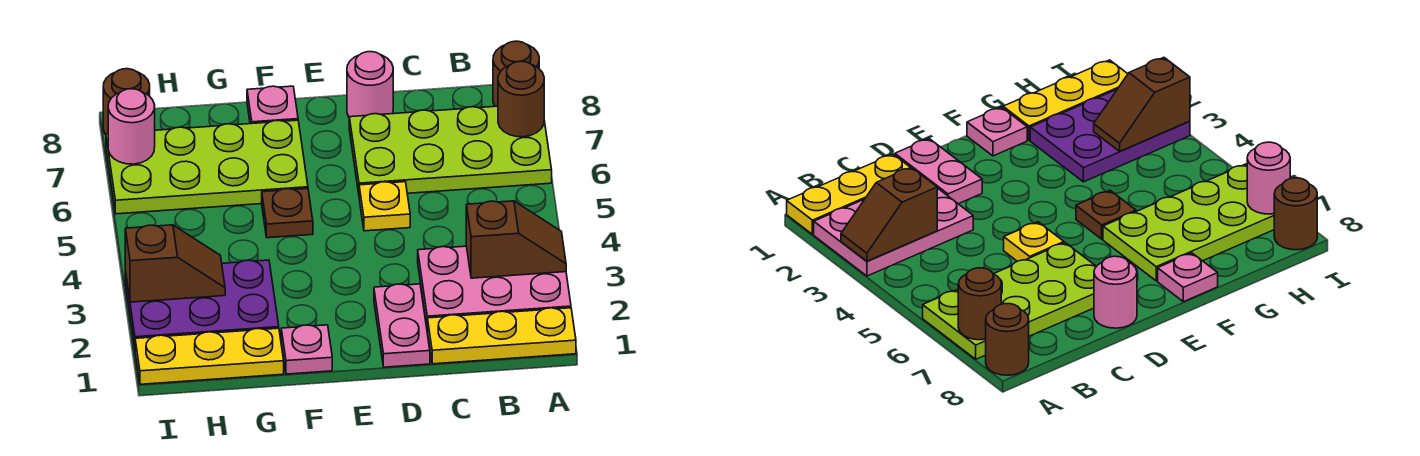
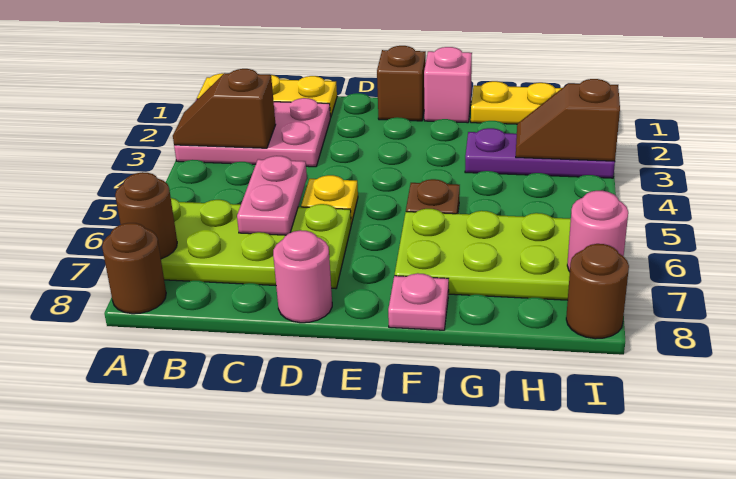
pink 1x2 plate [374,284,430,367] -> pink 1x2 plate moved to [237,156,307,235]
none -> brown 1x1 brick [377,46,426,121]
pink 1x1 plate [281,325,332,374] -> pink 1x1 brick [424,47,472,123]
purple 2x3 plate [125,260,279,347] -> purple 1x3 plate [465,128,615,178]

